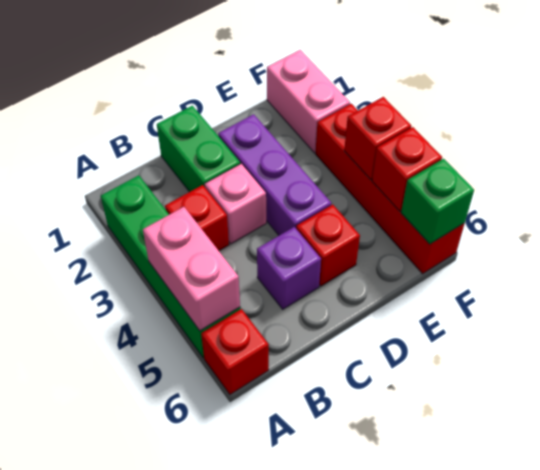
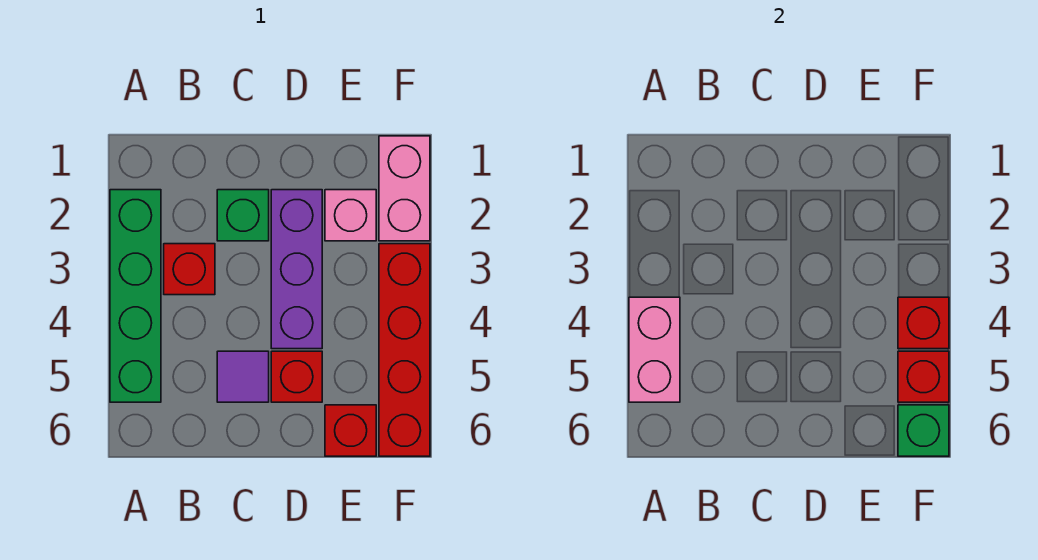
red 1x1 brick [201,309,269,394] -> red 1x1 brick moved to [325,405,376,456]
green 1x2 brick [157,106,240,192] -> green 1x1 brick [217,190,269,241]
pink 1x1 brick [205,164,266,244] -> pink 1x1 brick moved to [325,190,376,241]
purple 1x1 brick [257,227,321,309] -> purple 1x1 tile [217,351,269,402]

